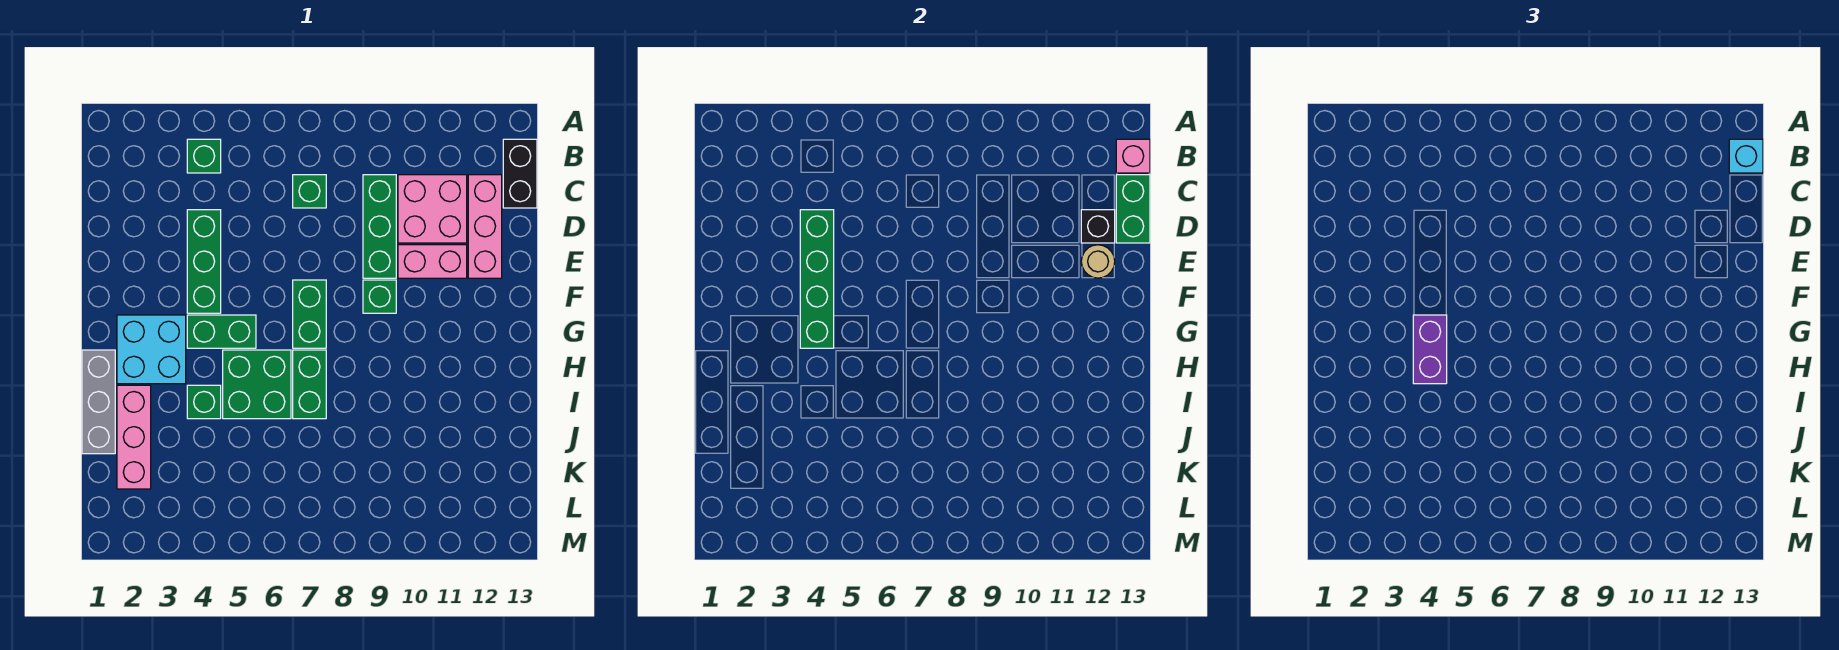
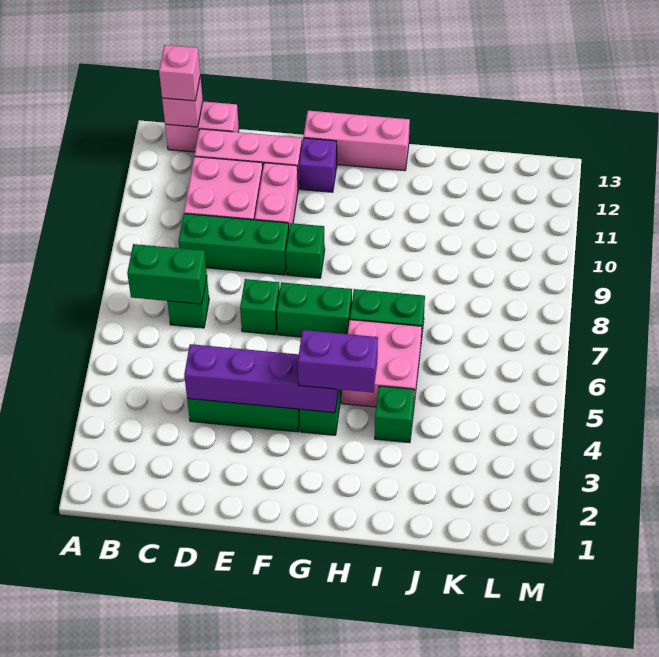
green 1x1 brick [187,139,221,173] -> green 1x1 brick moved to [240,279,280,335]
black 1x2 brick [503,139,537,208] -> pink 1x2 brick [165,101,239,152]
cyan 1x1 brick [1729,139,1763,173] -> pink 1x1 brick [159,45,200,101]
green 1x2 brick [1116,175,1150,243] -> green 1x2 brick moved to [127,244,207,304]
green 1x4 brick [800,210,834,348] -> purple 1x4 brick [184,344,339,413]
black 1x1 brick [1081,210,1115,243] -> none
tan 1x1 round brick [1081,245,1115,278] -> none
none -> purple 1x1 brick [299,138,337,192]
cyan 2x2 brick [117,315,186,384] -> none
grey 1x3 brick [82,350,115,454] -> none
green 2x2 brick [223,350,291,419] -> pink 2x2 brick [342,320,422,407]
pink 1x3 brick [117,385,151,489] -> pink 1x3 brick moved to [304,111,410,171]

